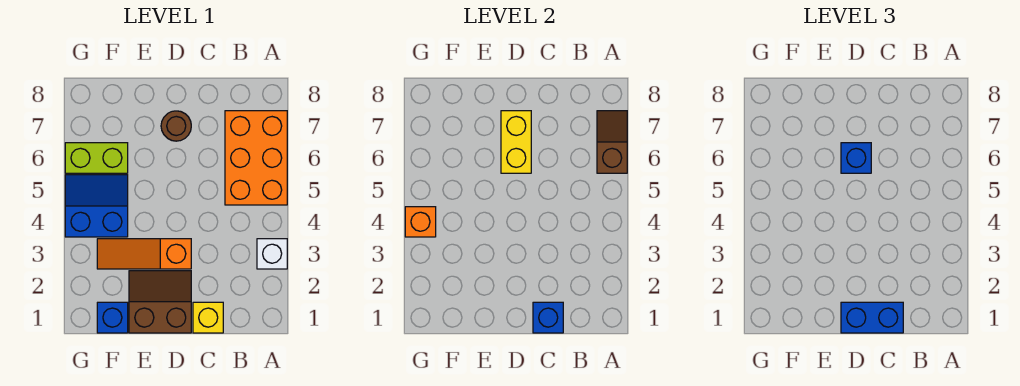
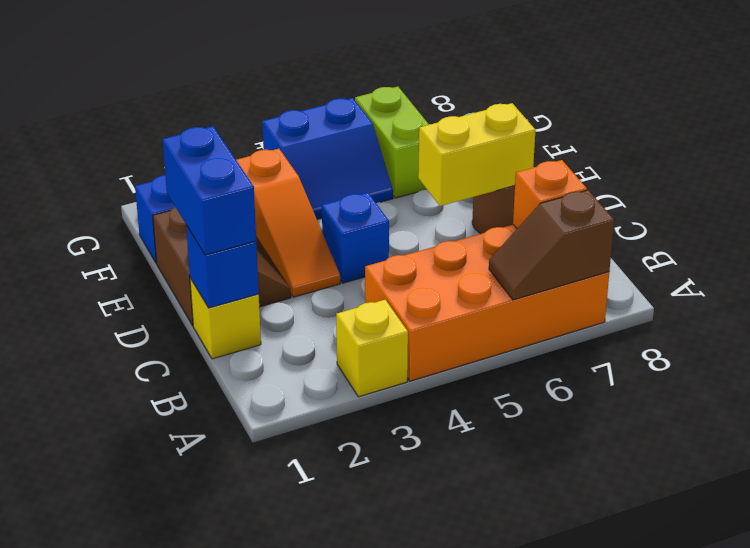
white 1x1 brick [257,239,287,269] -> yellow 1x1 brick [336,300,408,397]
orange 2x3 brick [225,111,287,205] -> orange 2x4 brick [365,225,609,381]
brown 1x2 slope [597,111,627,173] -> brown 1x2 slope turned to [489,190,614,300]
orange 1x3 slope [97,239,191,269] -> orange 1x3 slope turned to [236,149,340,297]
blue 1x1 brick [841,143,871,173] -> blue 1x1 brick moved to [322,193,389,283]
blue 2x2 slope [65,175,128,237] -> blue 2x2 slope turned to [262,98,393,219]
orange 1x1 brick [405,207,436,237] -> orange 1x1 brick moved to [513,160,587,228]

